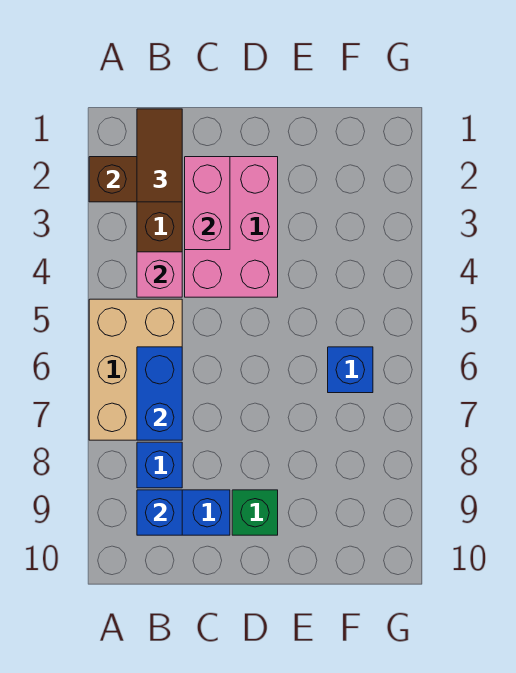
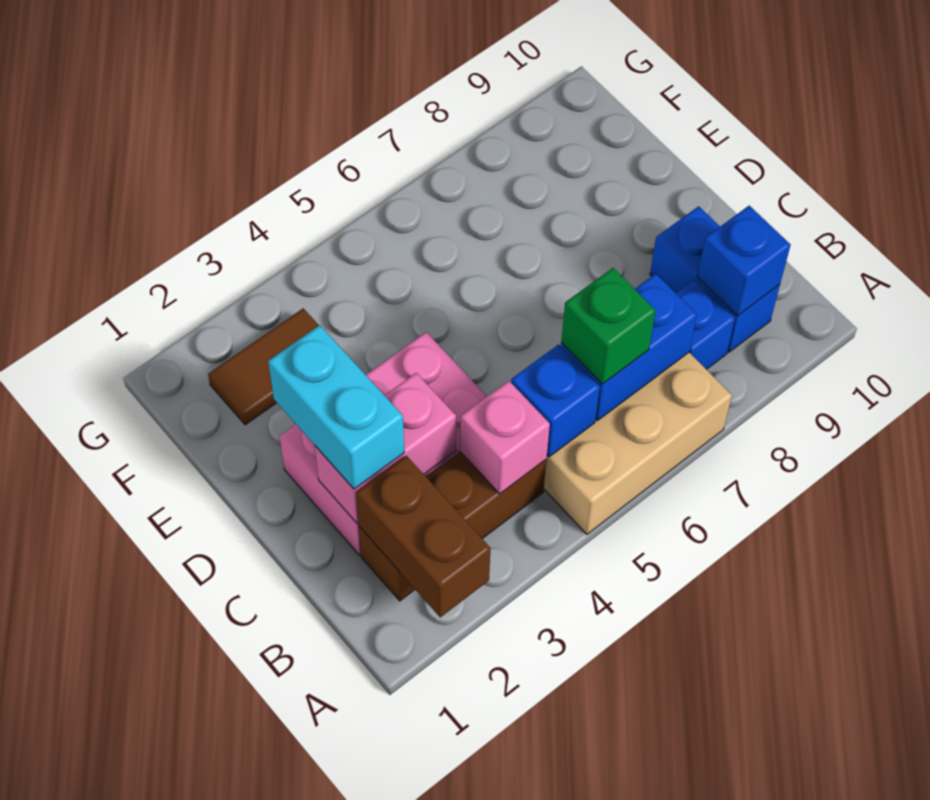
brown 1x2 tile [137,109,182,202] -> brown 1x2 tile moved to [208,308,319,425]
none -> cyan 1x2 brick [268,325,404,489]
green 1x1 brick [232,490,278,535] -> green 1x1 brick moved to [561,268,656,384]
blue 1x1 brick [328,347,373,393] -> blue 1x1 brick moved to [511,344,600,457]

